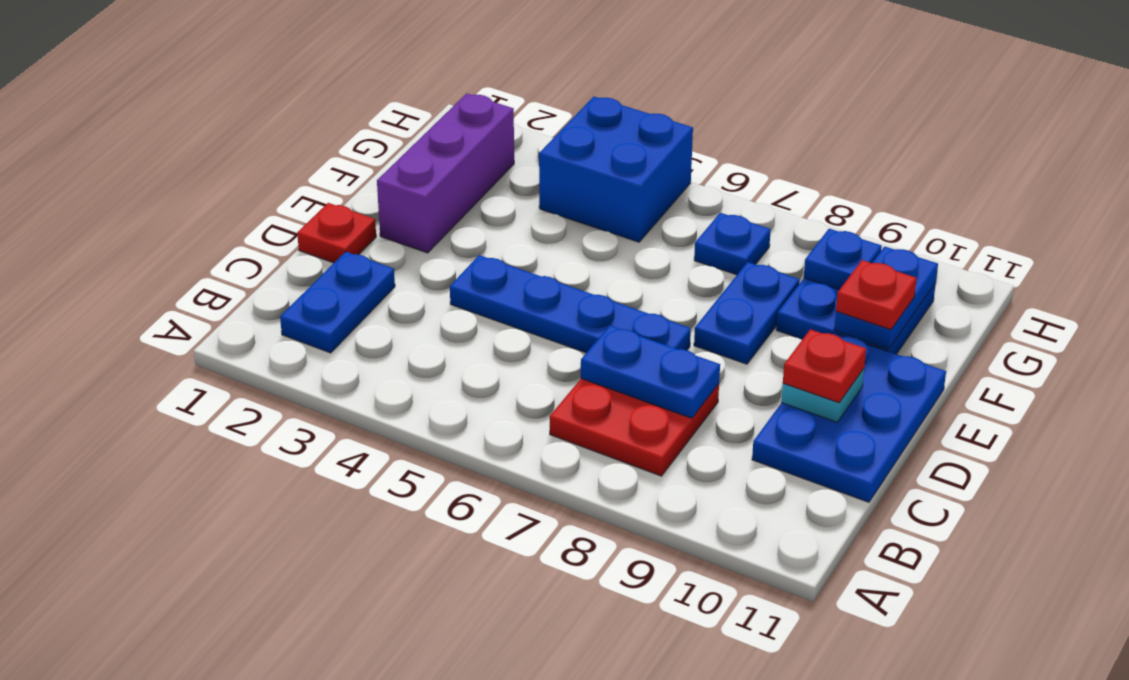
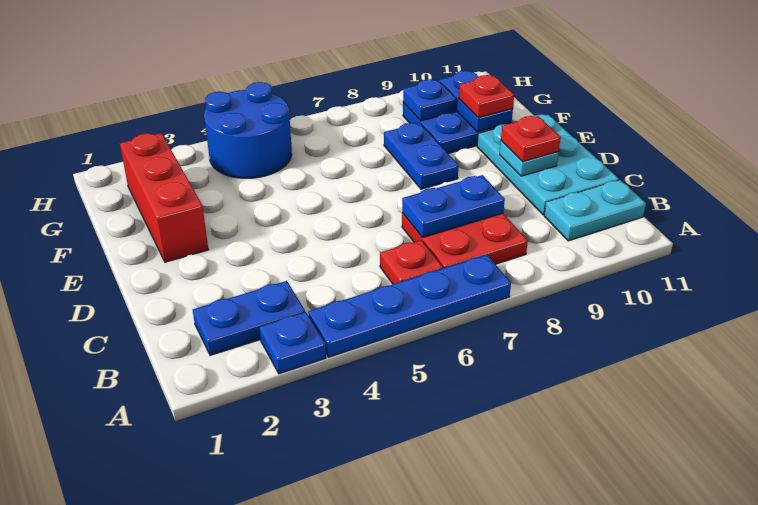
blue 1x2 plate [280,252,395,353] -> blue 1x2 plate turned to [193,281,305,355]
none -> cyan 1x2 plate [544,180,646,241]
blue 2x3 plate [752,333,946,502] -> cyan 2x3 plate [477,114,619,215]
red 1x1 plate [297,203,376,263] -> red 1x1 plate moved to [380,240,443,284]
blue 1x4 plate [450,255,691,353] -> blue 1x4 plate moved to [308,255,511,357]
purple 1x3 brick [377,93,514,253] -> red 1x3 brick [120,133,208,262]
blue 2x2 brick [539,96,693,242] -> blue 2x2 round brick [204,82,292,178]
blue 1x1 plate [694,213,771,275] -> blue 1x1 plate moved to [259,312,326,374]

